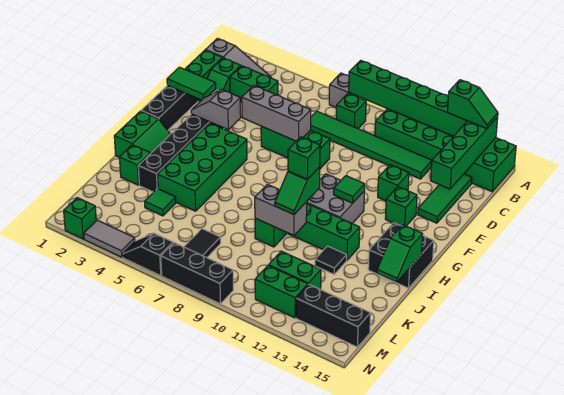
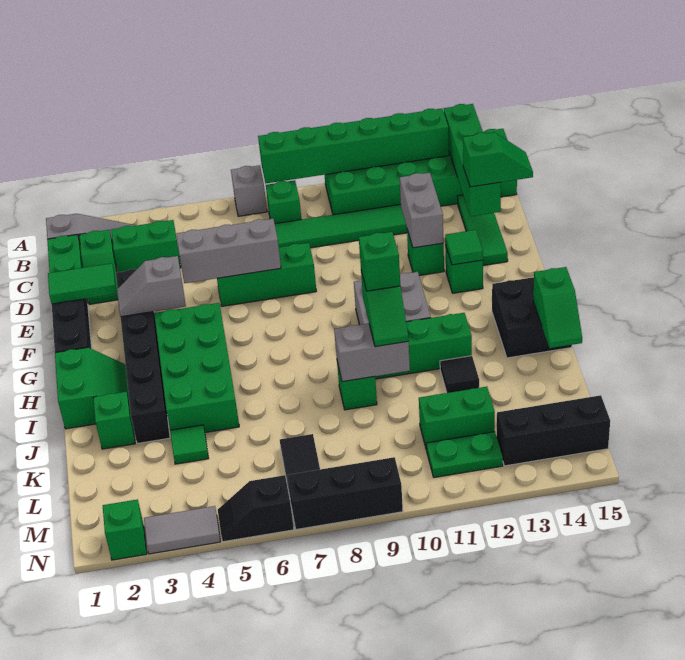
green 1x2 slope [447,80,498,129] -> green 1x2 slope moved to [463,132,533,187]
none -> grey 1x2 brick [400,173,444,248]
green 1x1 tile [334,176,365,203] -> green 1x1 tile moved to [445,230,483,265]
green 1x2 brick [255,265,308,318] -> green 1x2 plate [426,432,503,478]

